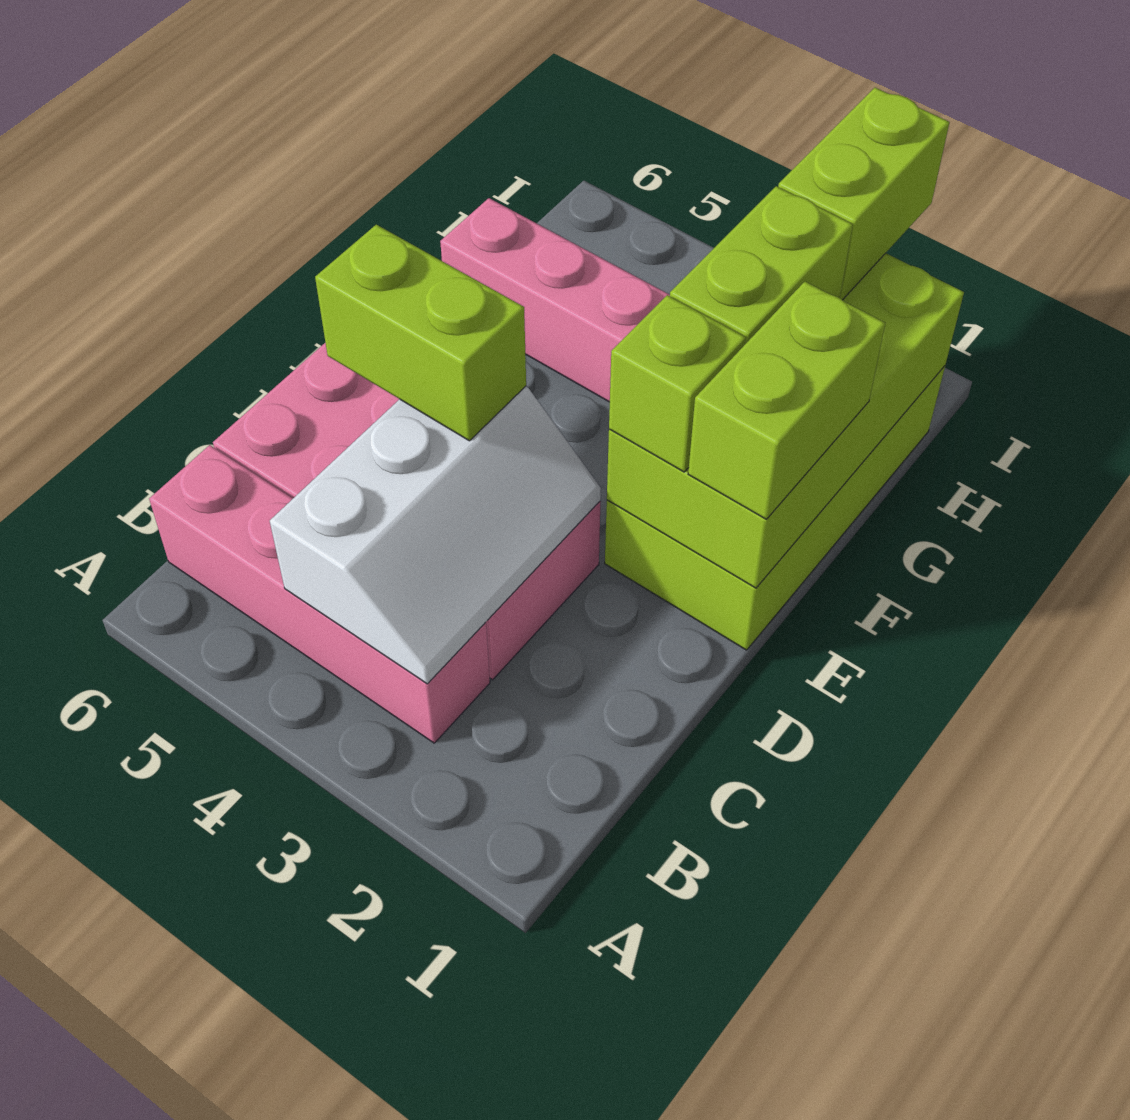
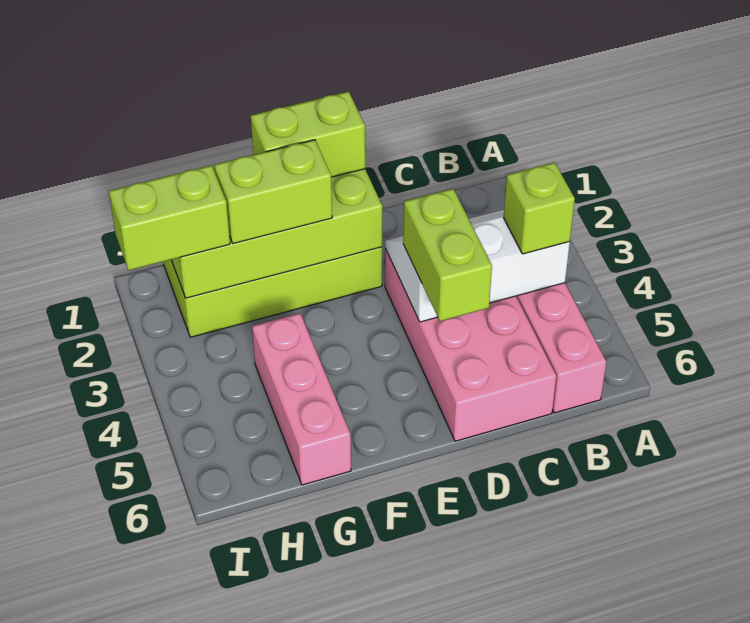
lime 1x1 brick [609,295,746,472] -> lime 1x1 brick moved to [504,162,575,254]

